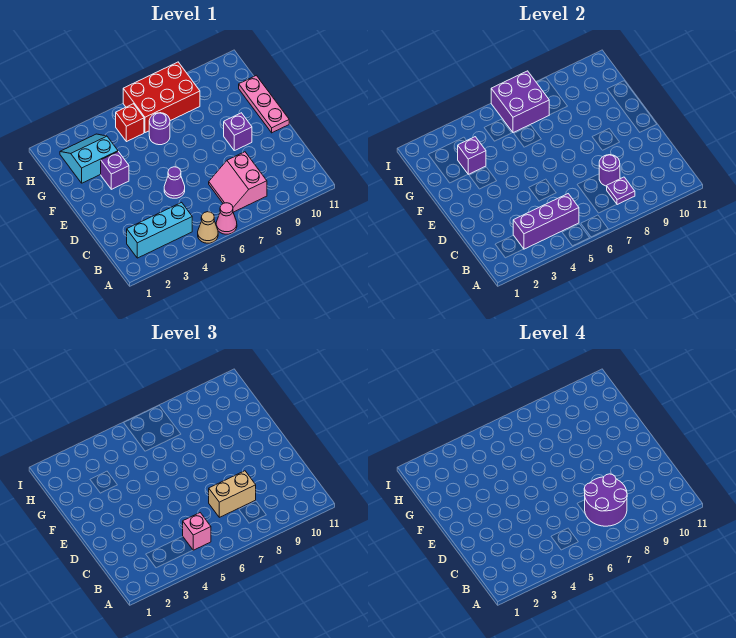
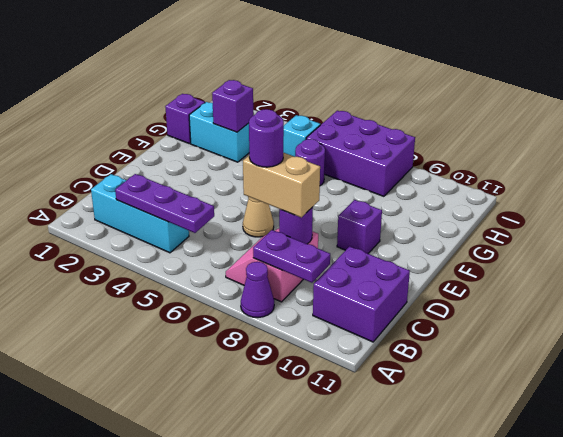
tan 1x1 cone [198,212,218,243] -> tan 1x1 cone moved to [243,197,274,237]
pink 1x1 cone [216,203,237,234] -> none
purple 1x3 brick [513,194,579,249] -> purple 1x3 plate [115,174,214,233]
pink 1x1 brick [183,513,211,550] -> none
purple 2x2 round brick [584,474,627,526] -> purple 1x1 round brick [249,109,284,167]
purple 1x1 plate [607,177,635,205] -> purple 1x2 plate [253,230,330,283]
purple 1x1 cone [164,167,185,198] -> purple 1x1 cone moved to [241,262,274,318]
pink 1x3 plate [239,75,289,133] -> none
purple 1x1 brick [101,152,129,189] -> purple 1x1 brick moved to [165,94,205,144]
red 1x1 brick [116,104,144,142] -> cyan 1x1 brick [283,115,320,157]
red 2x3 brick [123,62,200,133] -> purple 2x3 brick [306,111,415,196]
purple 2x2 brick [491,71,549,133] -> purple 2x2 brick moved to [313,246,410,342]

